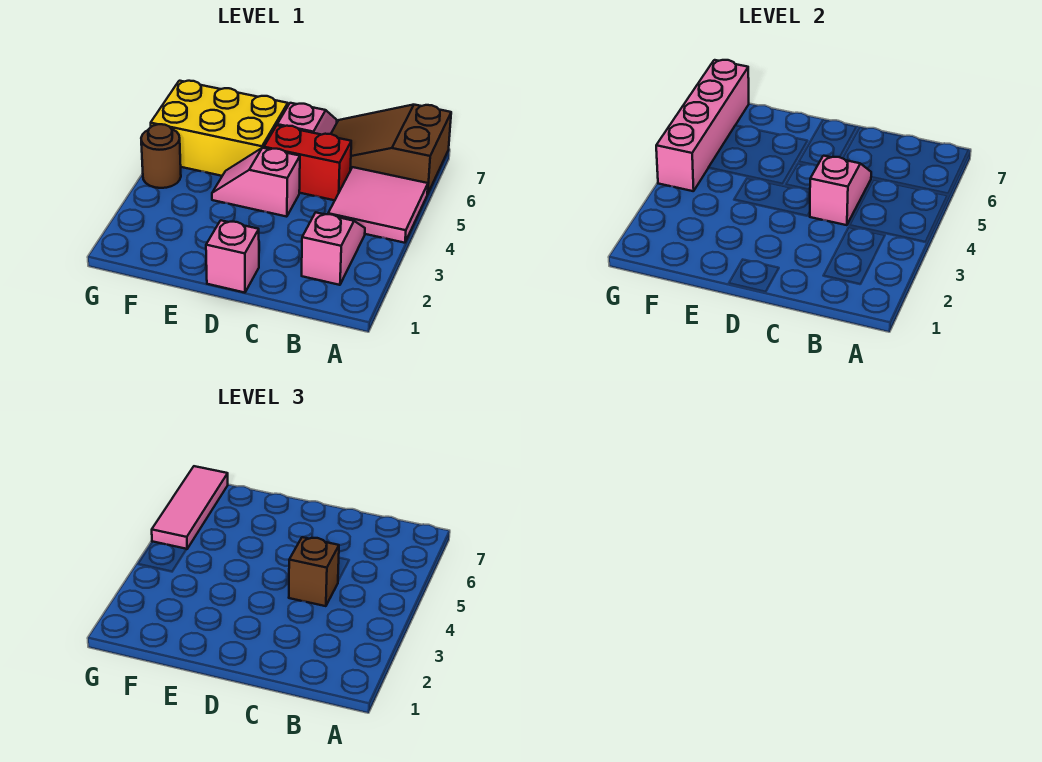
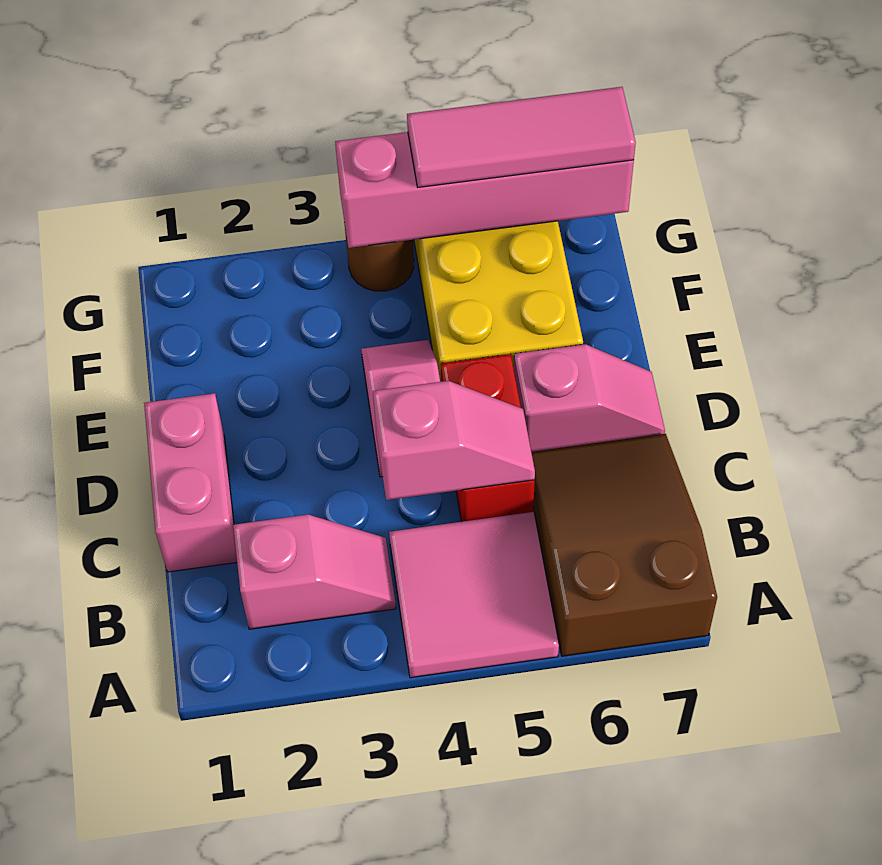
brown 1x1 brick [289,537,339,606] -> none
pink 1x1 brick [206,220,259,293] -> pink 1x2 brick [144,393,237,572]

